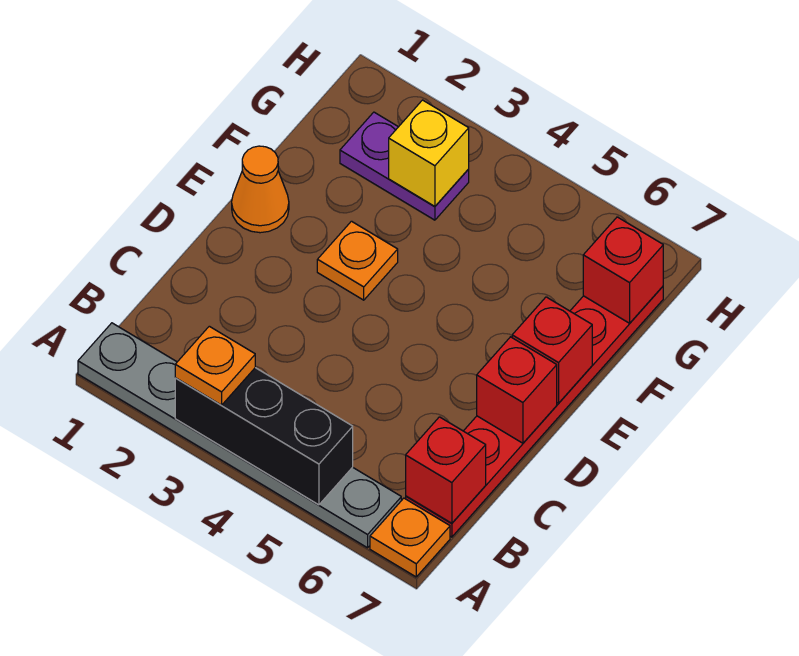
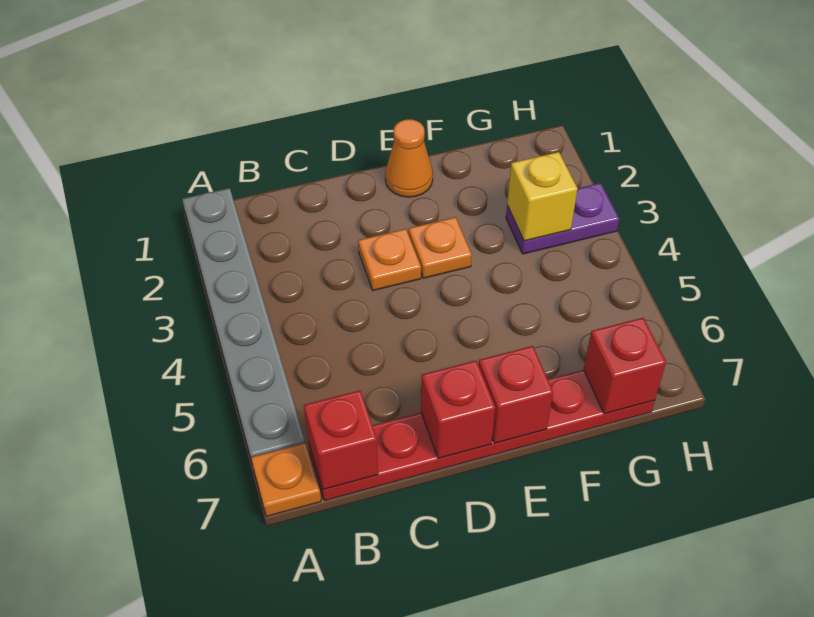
black 1x3 brick [175,368,353,505] -> none
orange 1x1 plate [175,326,255,405] -> orange 1x1 plate moved to [358,229,421,290]
purple 1x2 plate [340,112,469,220] -> purple 1x2 plate turned to [506,183,619,254]

